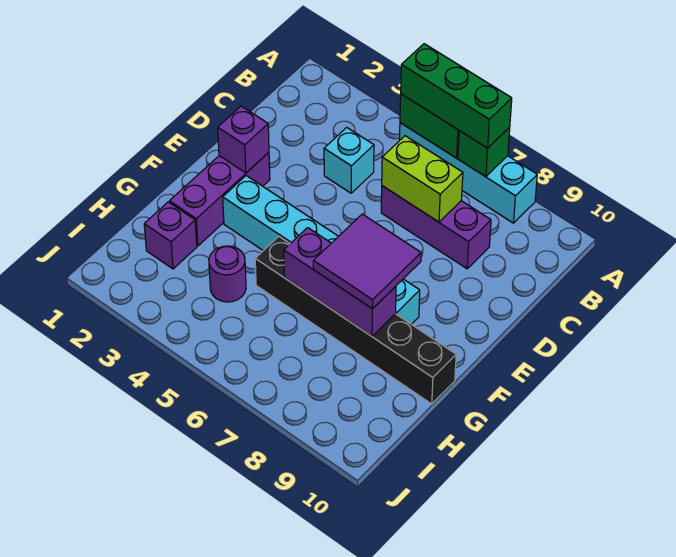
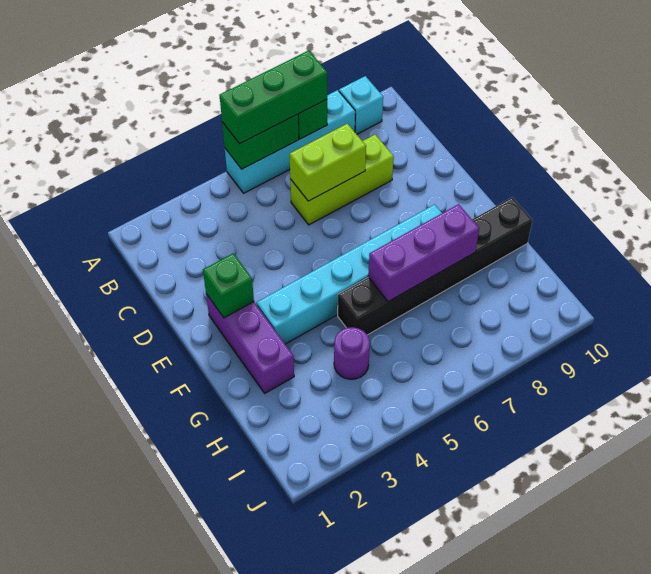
cyan 1x1 brick [324,127,374,193] -> cyan 1x1 brick moved to [339,76,383,134]
purple 1x3 brick [381,186,491,269] -> lime 1x3 brick [290,135,394,225]
purple 1x1 brick [218,106,269,173] -> green 1x1 brick [203,253,254,318]
purple 2x2 tile [313,214,421,309] -> none
purple 1x1 brick [144,202,197,269] -> none

